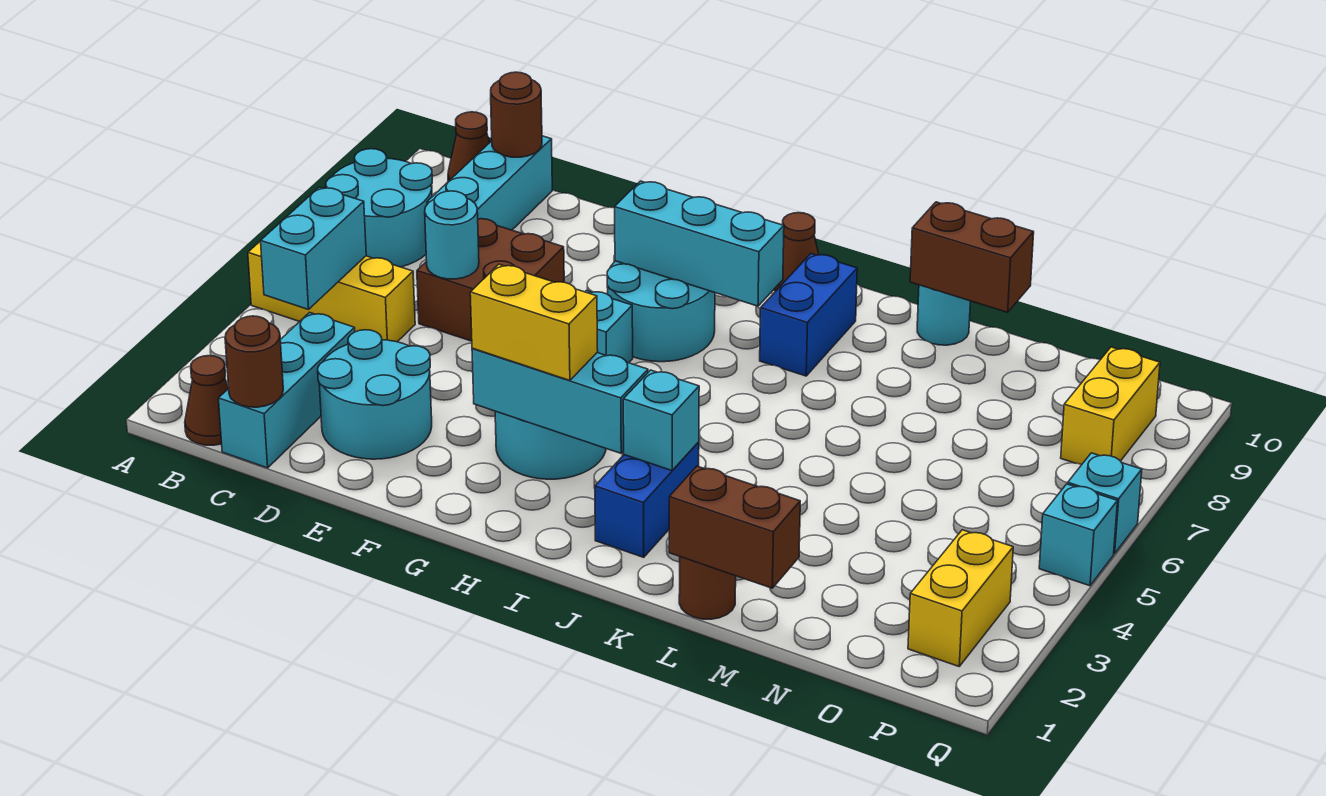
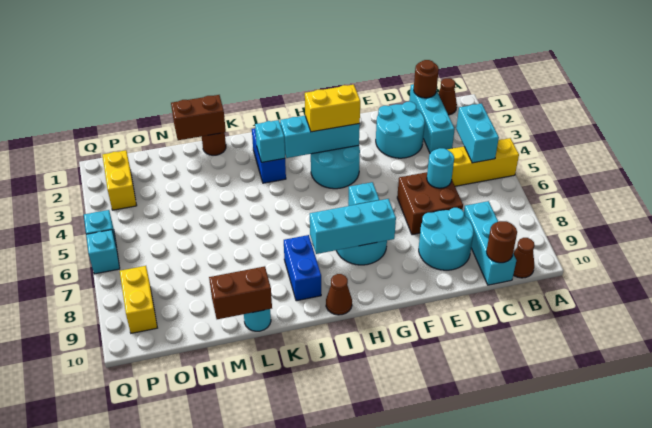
cyan 2x2 round brick [326,149,432,267] -> cyan 2x2 round brick moved to [419,208,474,270]

